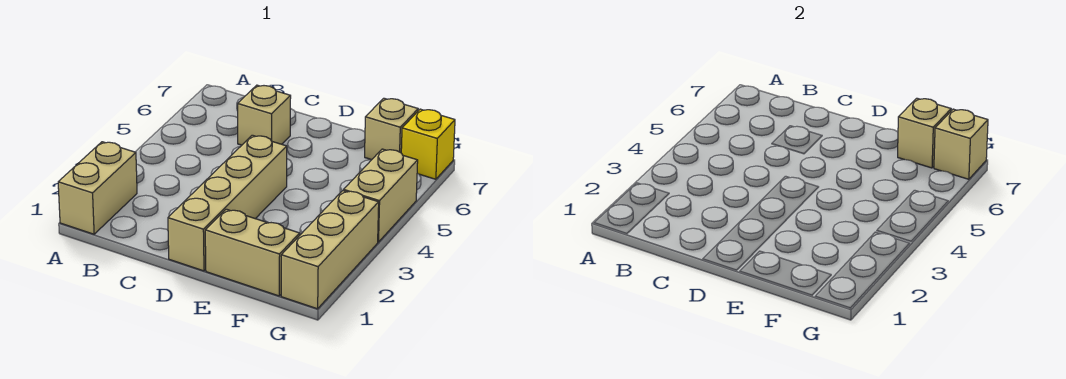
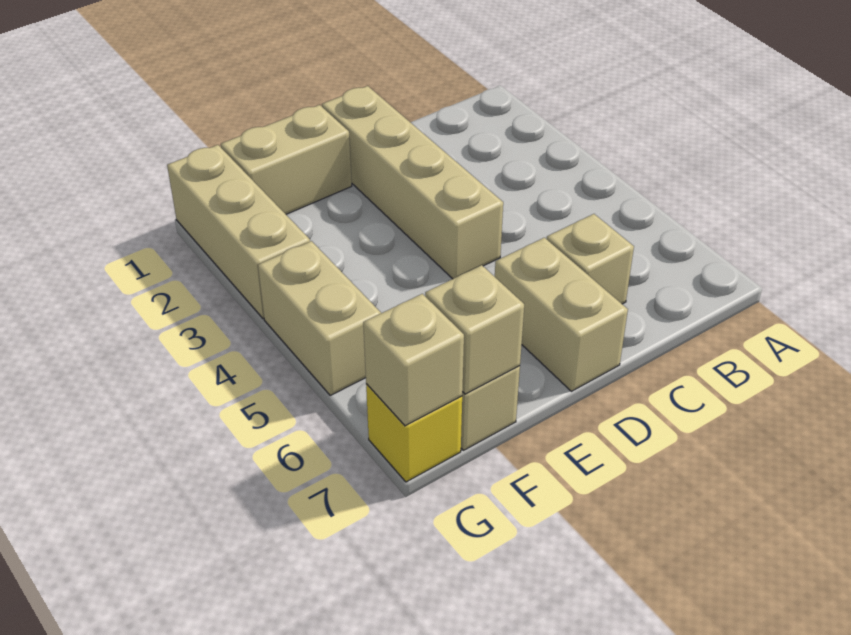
tan 1x2 brick [58,142,137,234] -> tan 1x2 brick moved to [495,238,628,391]

